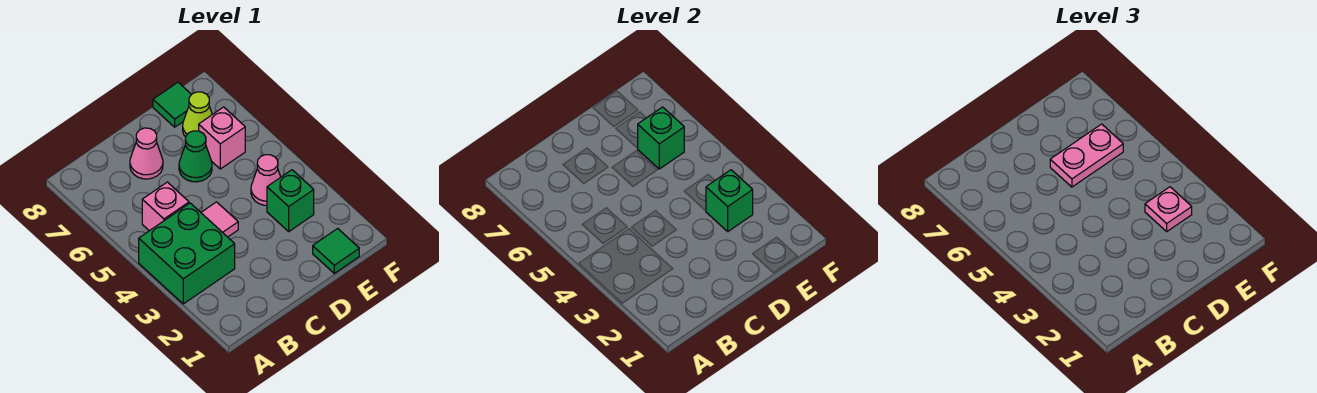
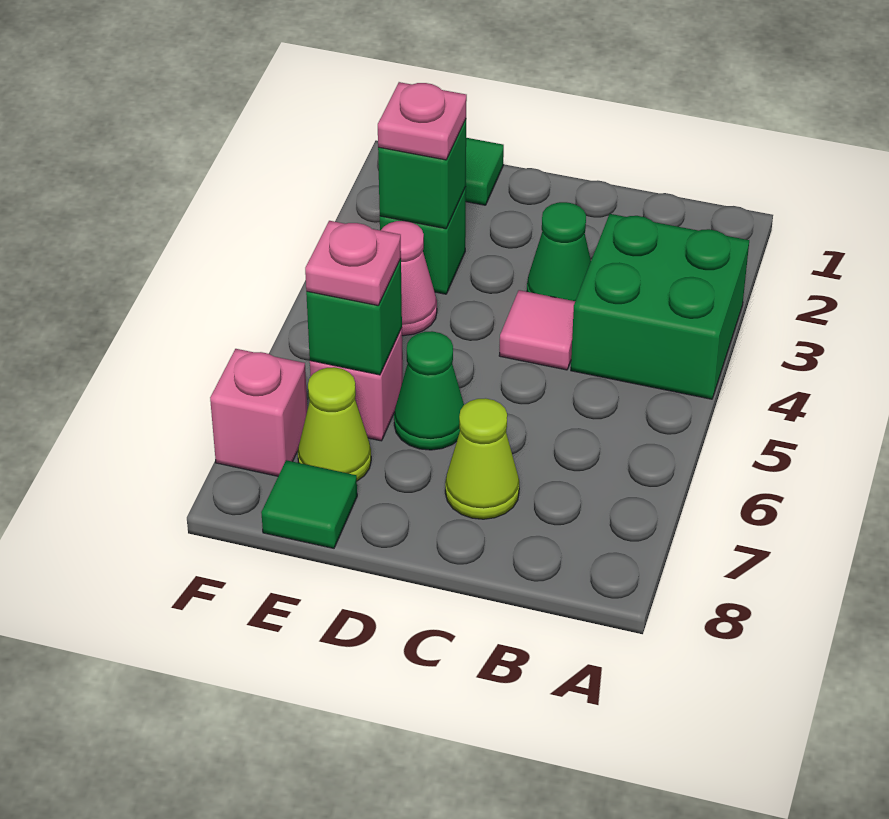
pink 1x1 brick [142,182,189,231] -> pink 1x1 brick moved to [210,349,307,476]
none -> green 1x1 cone [527,202,591,301]
pink 1x1 cone [130,128,163,179] -> lime 1x1 cone [445,398,519,519]
pink 1x2 plate [1050,124,1123,187] -> pink 1x1 plate [305,221,401,305]

